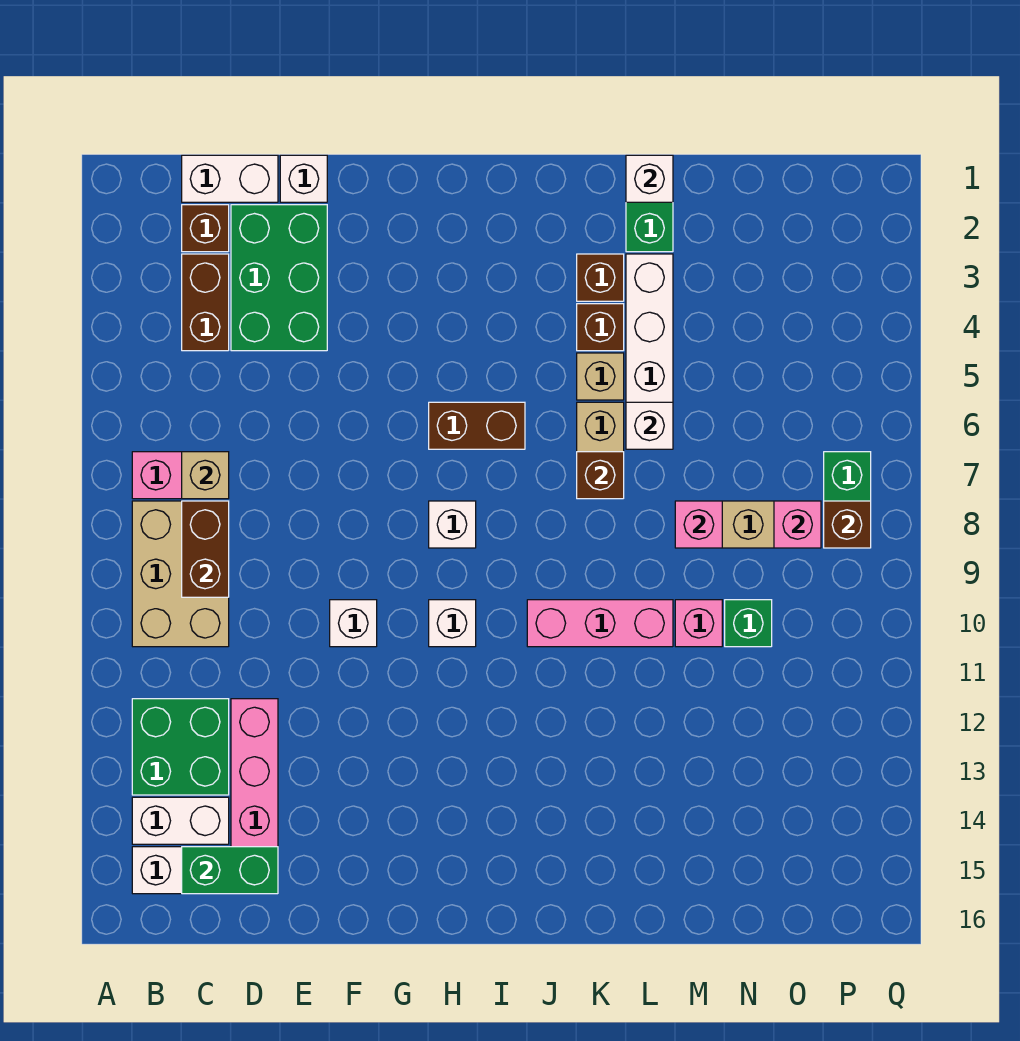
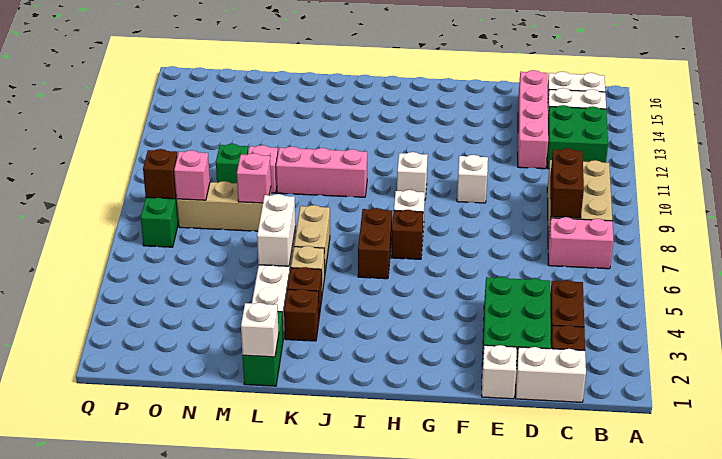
tan 1x1 brick [182,452,229,499] -> none
green 1x2 brick [182,847,278,894] -> none
brown 1x2 brick [429,402,525,449] -> brown 1x2 brick turned to [358,208,392,279]
brown 1x1 brick [577,452,624,499] -> brown 1x1 brick moved to [391,210,423,259]
white 1x1 brick [626,402,673,449] -> white 1x2 brick [257,194,296,266]

